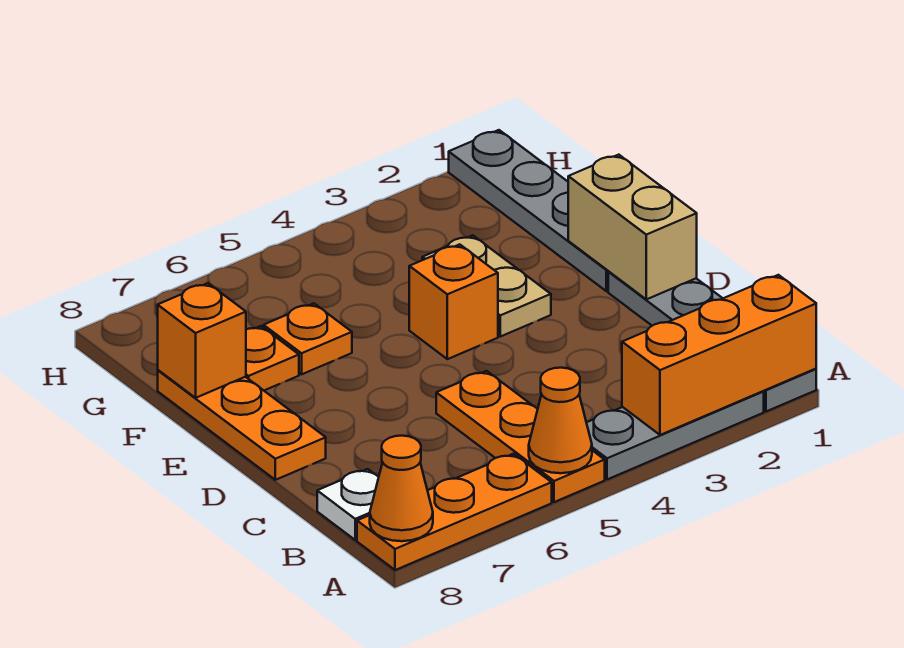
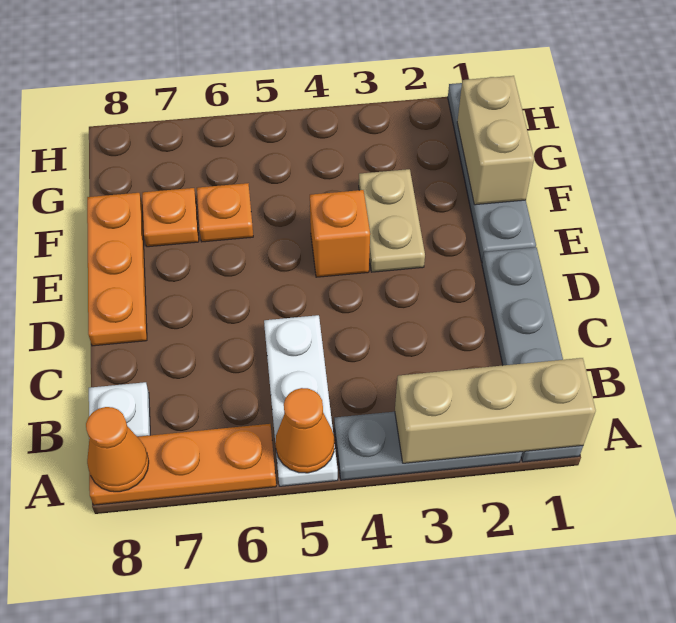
orange 1x3 brick [622,275,816,435] -> tan 1x3 brick [395,358,596,463]
orange 1x3 plate [436,371,605,502] -> white 1x3 plate [264,315,338,486]
tan 1x2 brick [568,155,697,299] -> tan 1x2 brick moved to [457,76,534,205]
orange 1x1 brick [158,283,246,398] -> none

